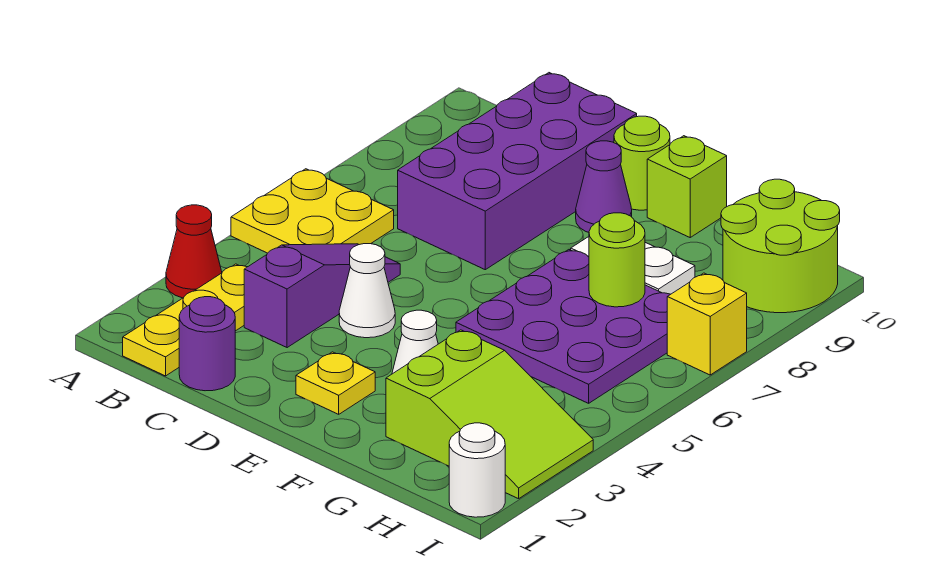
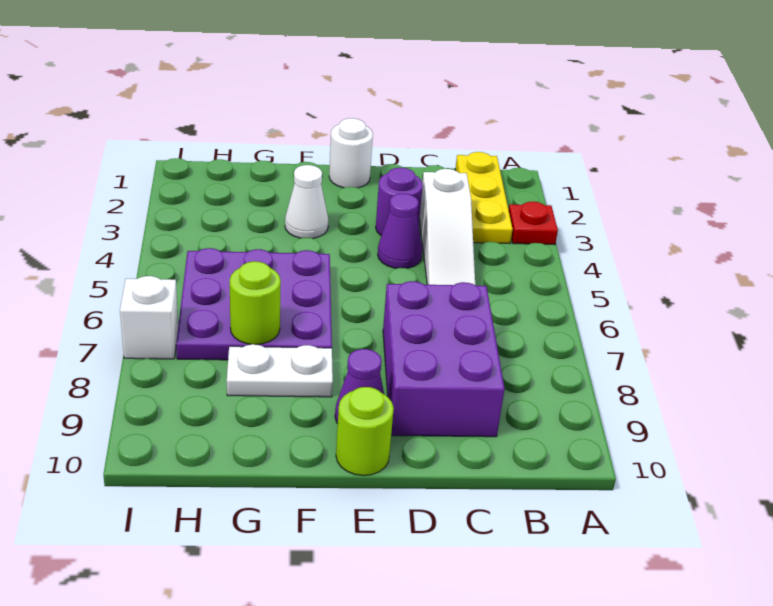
red 1x1 cone [166,205,222,298] -> red 1x1 plate [509,202,558,245]
yellow 2x2 plate [231,169,394,253] -> none
purple 1x1 round brick [179,297,235,391] -> purple 1x1 round brick moved to [376,168,423,236]
purple 1x3 slope [244,244,400,348] -> white 1x3 slope [419,169,475,285]
purple 2x4 brick [398,73,637,270] -> purple 2x3 brick [383,281,505,437]
white 1x1 cone [339,244,395,338] -> purple 1x1 cone [378,194,422,268]
yellow 1x1 plate [296,352,375,414] -> none
lime 1x1 brick [647,136,727,237] -> none
lime 2x3 slope [386,330,593,499] -> none
lime 2x2 round brick [721,179,840,313] -> none
white 1x1 round brick [449,423,505,517] -> white 1x1 round brick moved to [329,118,373,188]
yellow 1x1 brick [667,273,747,375] -> white 1x1 brick [120,276,178,359]

